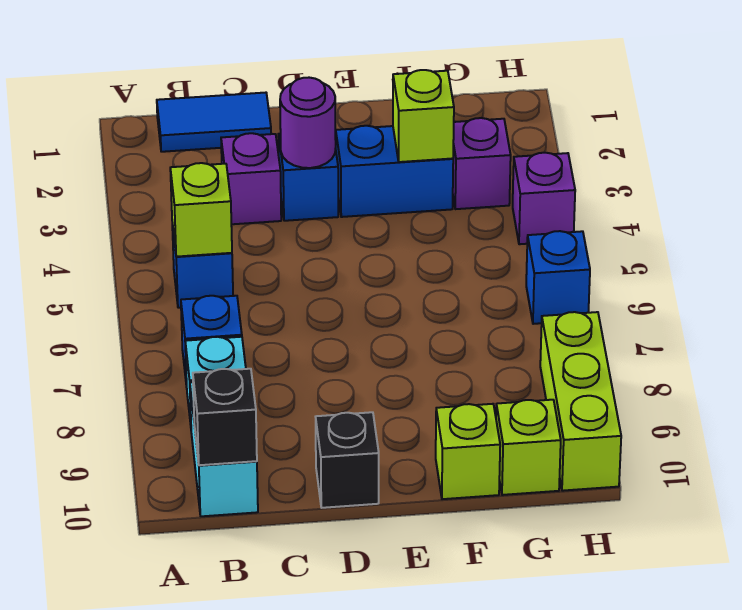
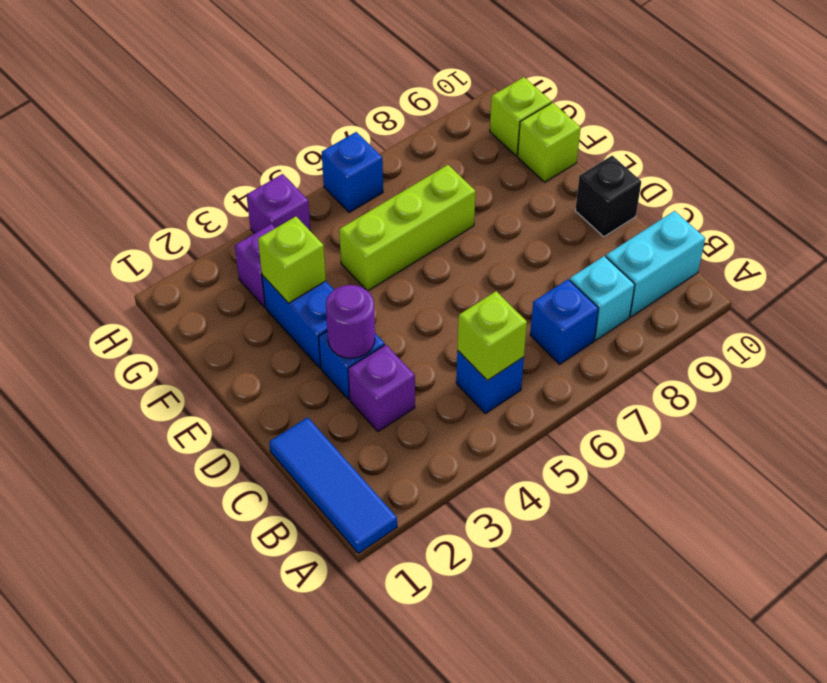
blue 1x2 tile [157,93,271,152] -> blue 1x3 tile [269,417,397,553]
black 1x1 brick [193,369,257,465] -> none
lime 1x3 brick [540,312,621,491] -> lime 1x3 brick moved to [339,165,476,291]

